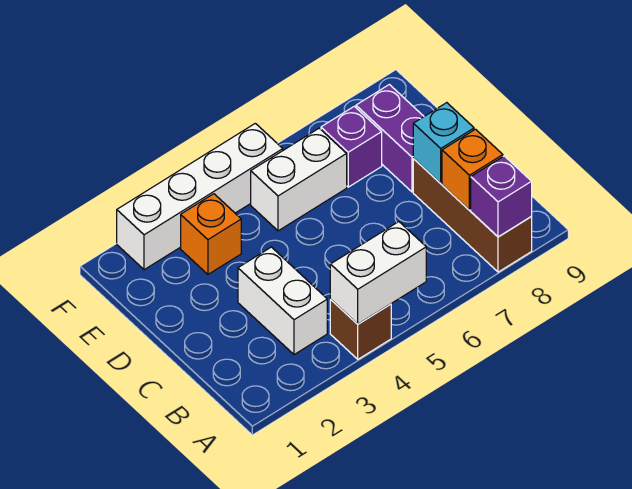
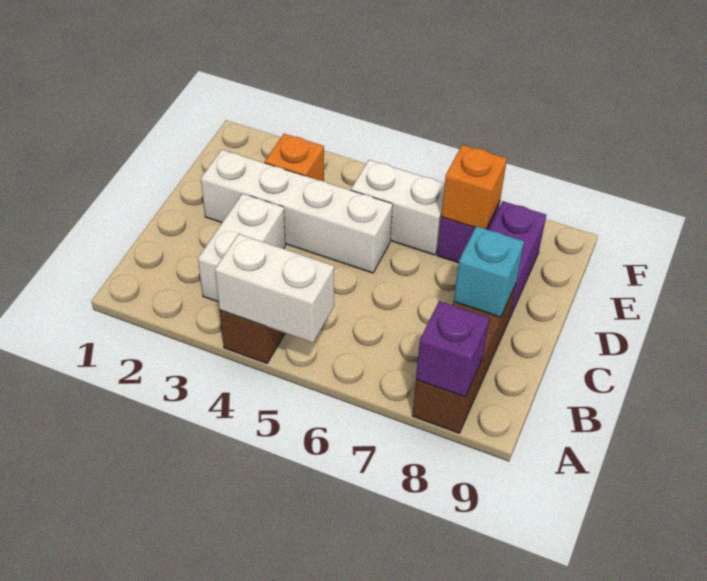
orange 1x1 brick [442,129,503,210] -> orange 1x1 brick moved to [441,145,507,229]
white 1x4 brick [117,123,283,270] -> white 1x4 brick moved to [201,150,393,273]

